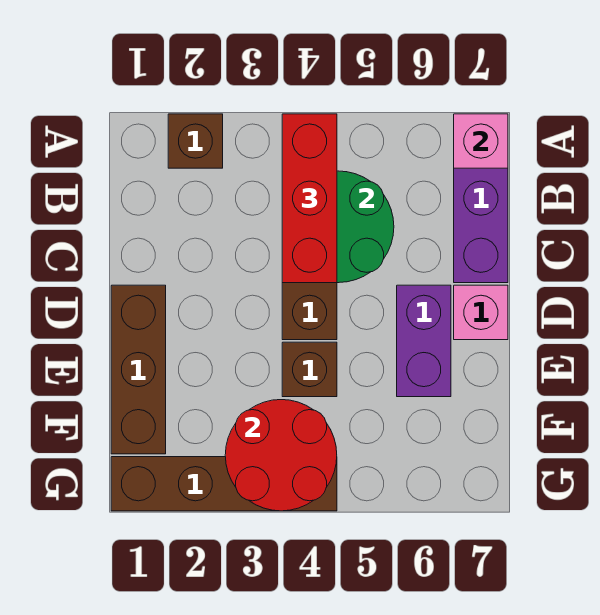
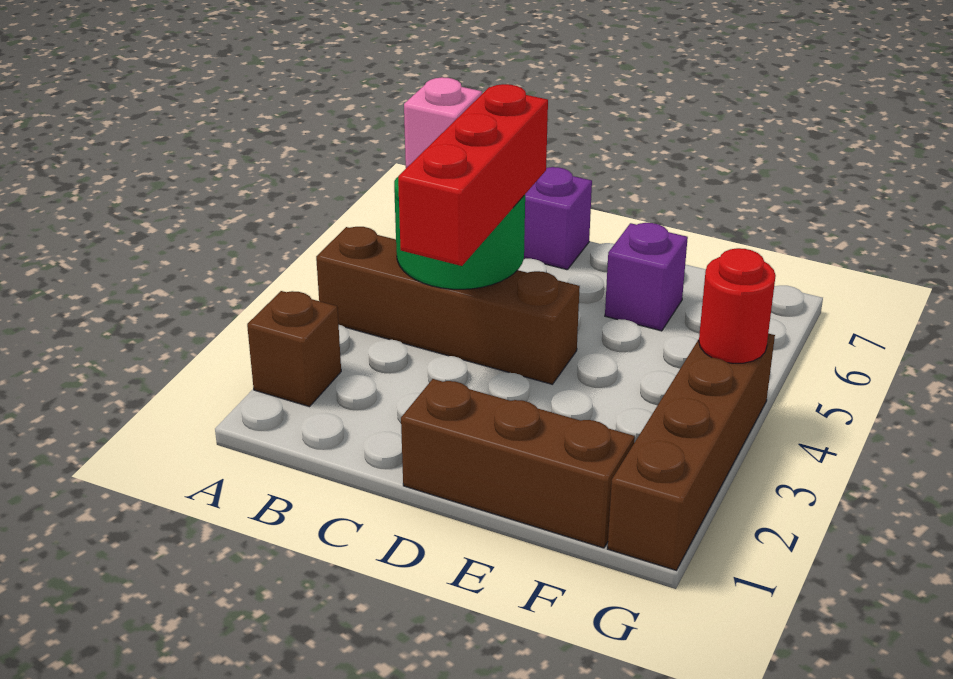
red 1x3 brick [282,114,337,283] -> red 1x3 brick turned to [398,84,548,266]
purple 1x2 brick [397,285,451,397] -> purple 1x1 brick [605,223,688,331]
pink 1x1 brick [454,285,508,340] -> none
brown 1x1 brick [282,342,337,397] -> none
red 2x2 round brick [225,400,337,511] -> red 1x1 round brick [699,248,776,363]

